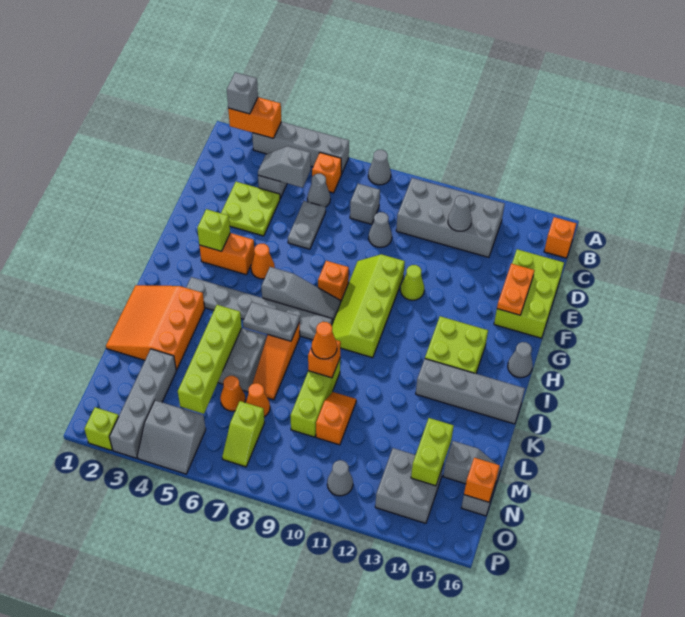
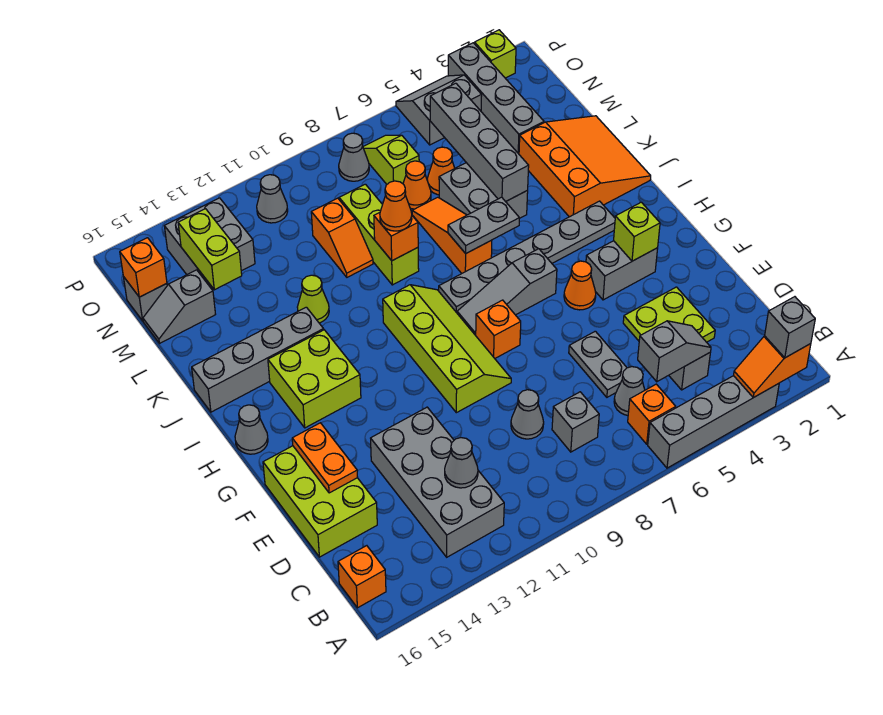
orange 1x2 brick [228,97,281,138] -> orange 1x2 slope [734,336,811,398]
grey 1x1 cone [368,150,391,185] -> grey 1x1 cone moved to [339,133,369,181]
grey 2x4 brick [396,178,505,257] -> grey 2x4 brick turned to [371,407,504,557]
lime 1x1 cone [400,265,424,300] -> lime 1x1 cone moved to [297,275,329,323]
orange 1x2 brick [199,233,255,275] -> grey 1x2 brick [586,241,658,300]
lime 1x4 brick [178,305,242,414] -> grey 1x4 brick [430,83,529,202]

